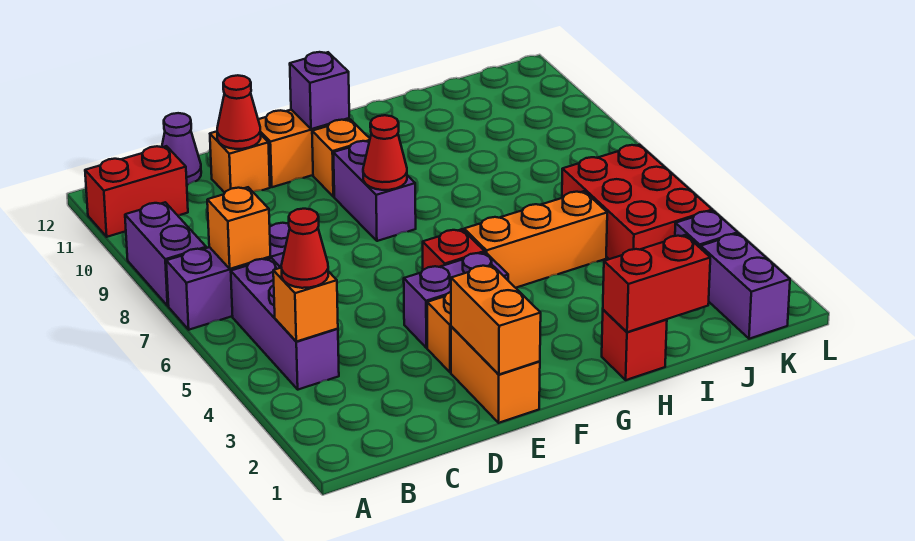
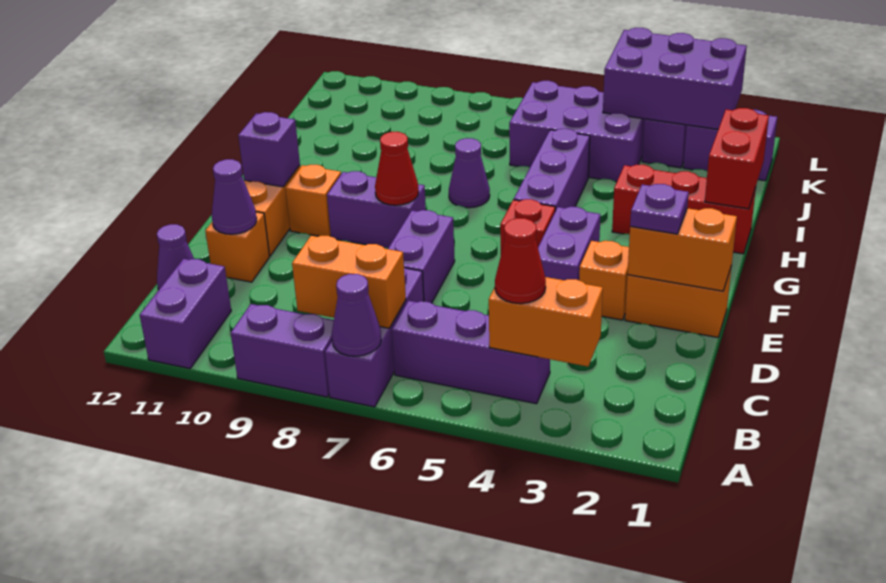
none -> purple 1x1 cone [332,274,381,356]
red 1x2 brick [85,146,188,237] -> purple 1x2 brick [140,259,231,369]
orange 1x1 brick [273,268,338,342] -> orange 1x2 brick [489,277,603,367]
orange 1x1 brick [207,187,270,269] -> orange 1x2 brick [292,236,406,328]
none -> purple 1x2 brick [388,210,455,303]
red 1x1 cone [217,75,261,149] -> purple 1x1 cone [212,159,257,234]
none -> purple 1x1 plate [630,184,689,234]
orange 1x3 brick [464,191,607,288] -> purple 1x3 brick [514,129,590,211]
red 1x1 brick [602,310,667,380] -> red 1x3 brick [612,165,756,254]
none -> purple 1x1 cone [449,138,490,208]
red 2x3 brick [562,145,712,259] -> purple 2x3 brick [509,81,644,182]
none -> purple 2x3 brick [603,28,747,129]

